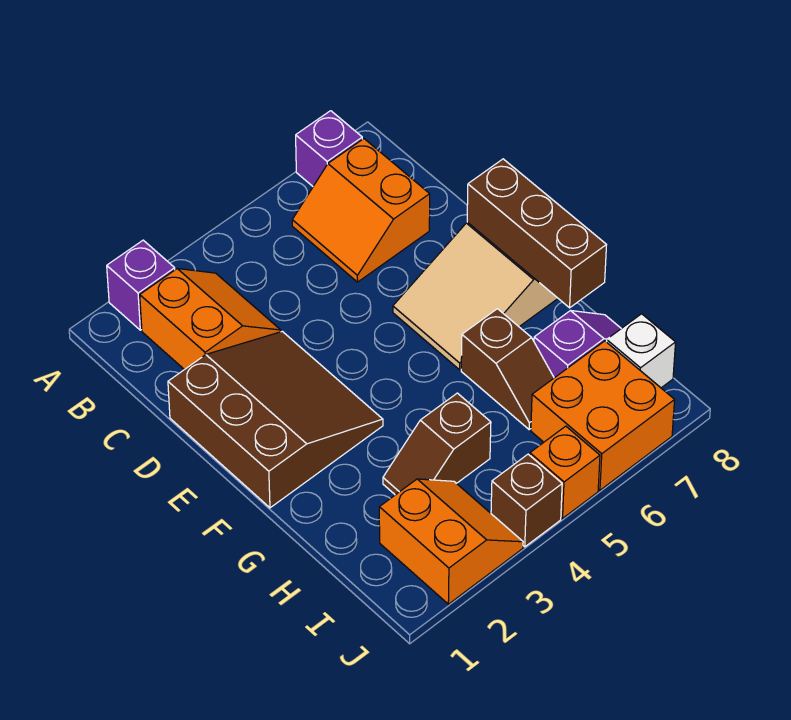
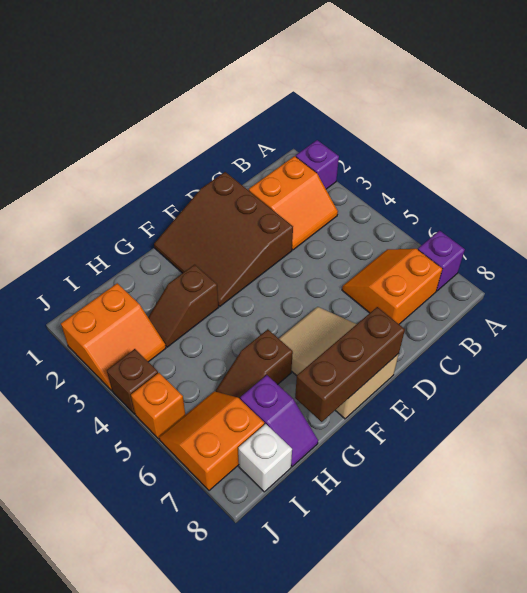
brown 3x3 slope [168,331,383,508] -> brown 3x3 slope turned to [154,172,293,306]
brown 1x2 slope [383,393,491,495] -> brown 1x2 slope turned to [148,265,219,347]
orange 2x2 brick [531,341,675,490] -> orange 2x2 slope [159,391,264,491]

